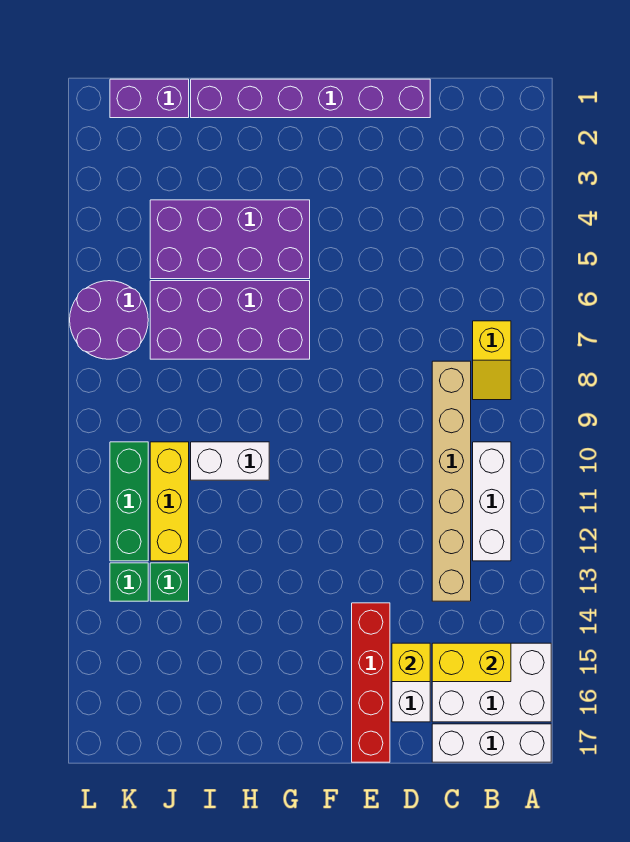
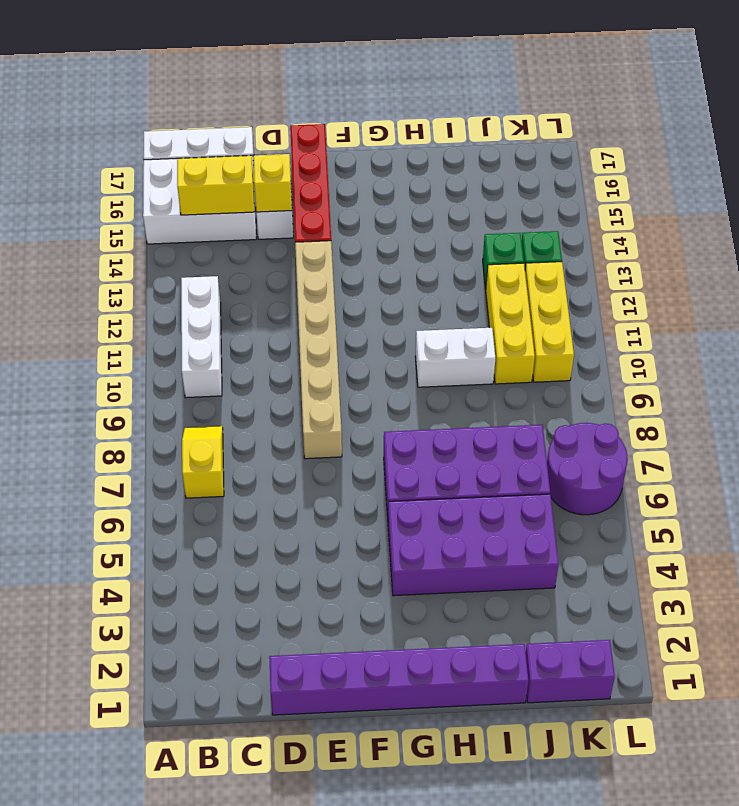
tan 1x6 brick [432,361,471,601] -> tan 1x6 brick moved to [295,241,342,459]
green 1x3 brick [110,442,148,561] -> yellow 1x3 brick [525,262,574,382]

